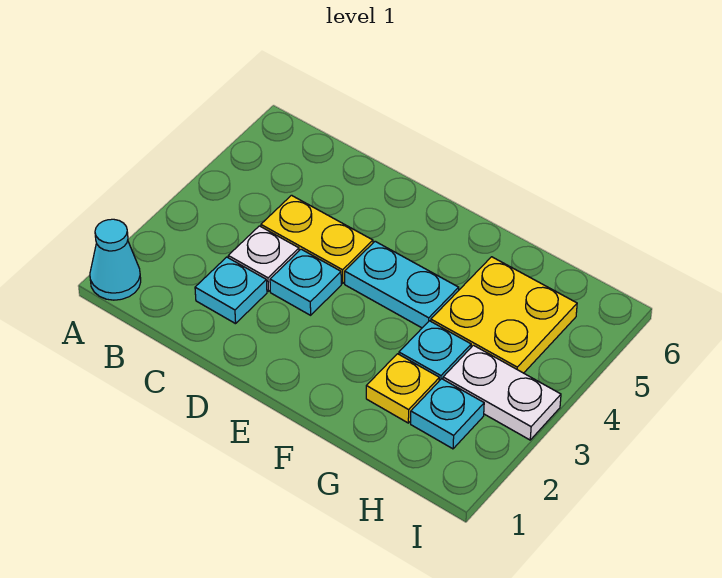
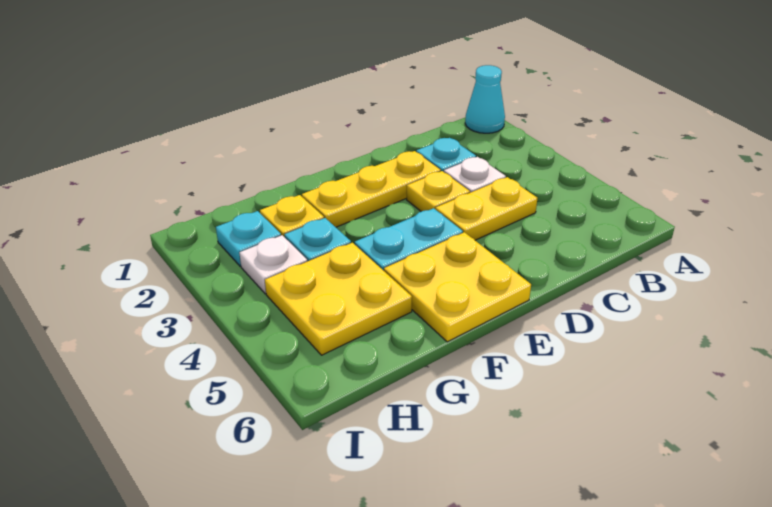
none -> yellow 1x3 plate [302,151,441,227]
cyan 1x1 plate [270,249,341,315] -> yellow 1x1 plate [407,171,470,211]
none -> yellow 2x2 plate [384,232,531,342]
white 1x2 plate [443,345,561,440] -> white 1x1 plate [239,235,307,294]

